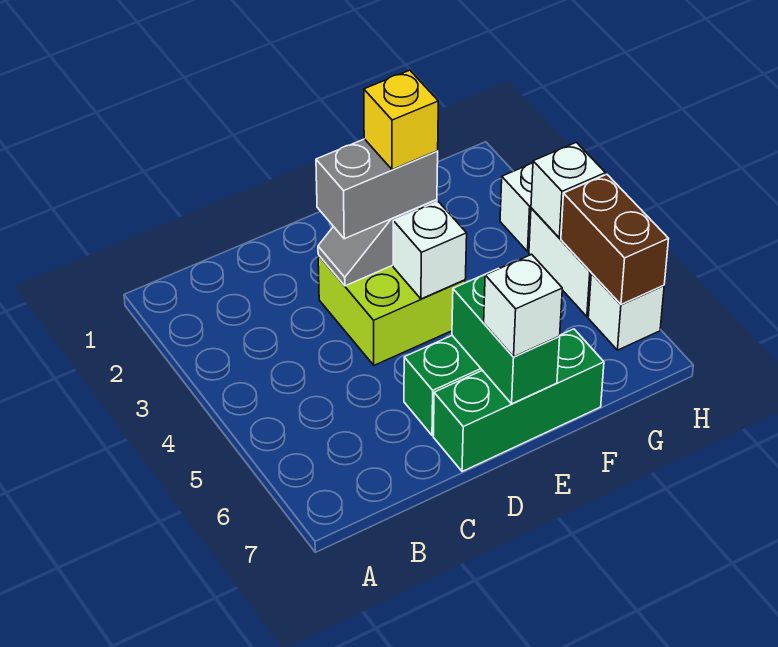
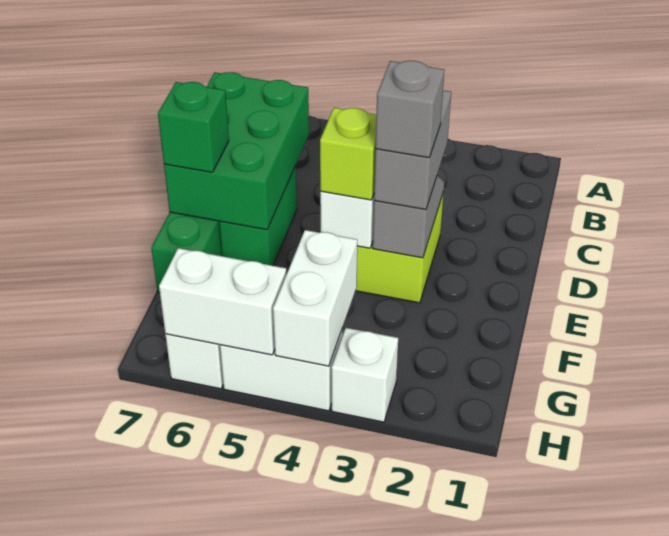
yellow 1x1 brick [364,70,438,170] -> grey 1x1 brick [376,61,444,158]
none -> lime 1x1 brick [320,108,377,200]
green 1x2 brick [452,268,560,404] -> green 2x3 brick [164,72,309,230]
white 1x1 brick [484,254,562,357] -> green 1x1 brick [158,82,229,172]
white 1x1 brick [531,142,605,238] -> white 1x2 brick [273,230,357,366]
brown 1x2 brick [561,174,669,304] -> white 1x2 brick [159,248,286,355]

